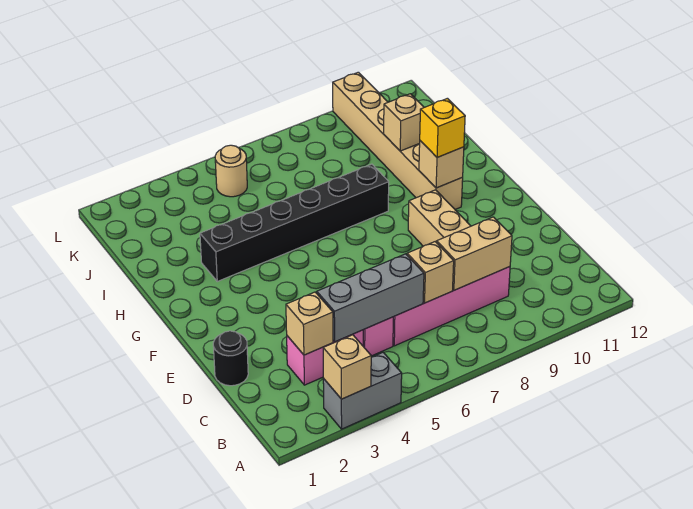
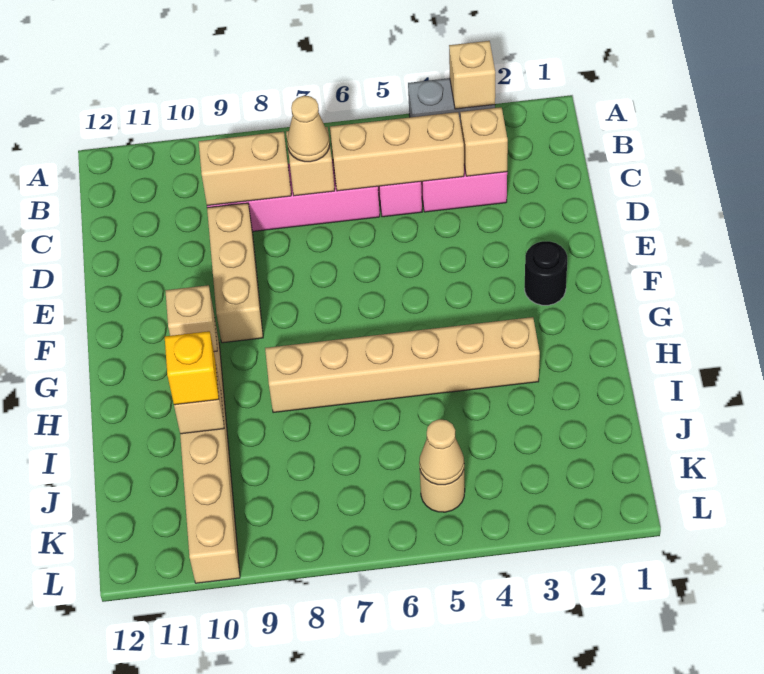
grey 1x3 brick [317,254,424,342] -> tan 1x3 brick [330,112,464,191]
none -> tan 1x1 cone [287,96,330,162]
black 1x1 round brick [213,331,248,386] -> black 1x1 round brick moved to [525,241,567,305]
yellow 1x1 brick [420,98,465,157] -> yellow 1x1 brick moved to [165,331,219,405]
black 1x6 brick [200,164,389,281] -> tan 1x6 brick [265,317,540,413]
none -> tan 1x1 cone [419,419,464,485]

